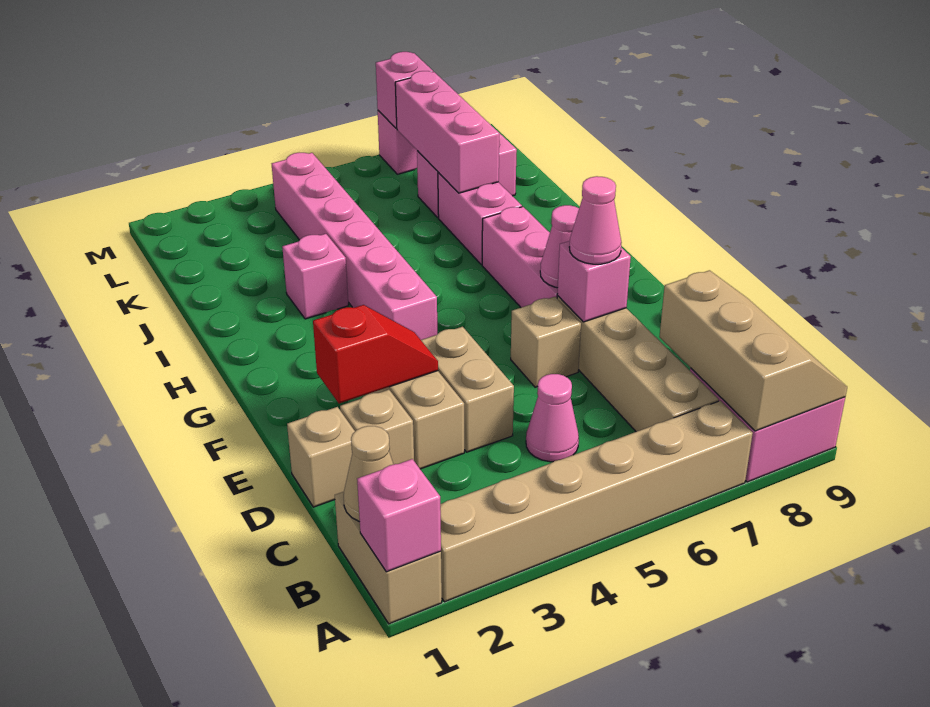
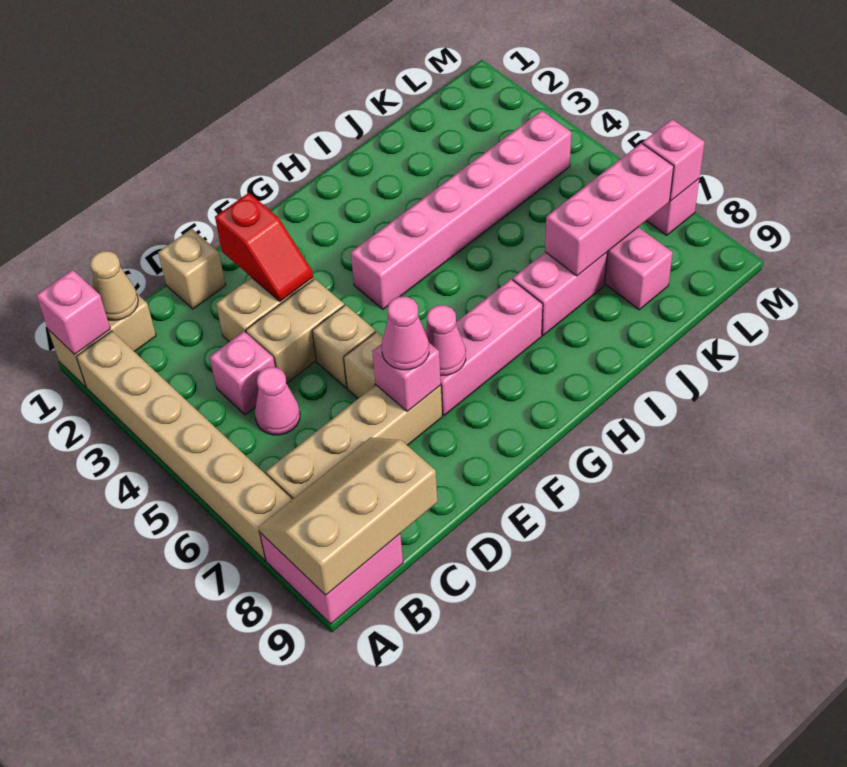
tan 2x3 slope [659,270,847,431] -> tan 2x3 slope turned to [259,437,437,595]
tan 1x1 brick [340,390,414,464] -> tan 1x1 brick moved to [312,305,376,388]
pink 1x1 brick [282,234,348,319] -> pink 1x1 brick moved to [210,332,275,415]

